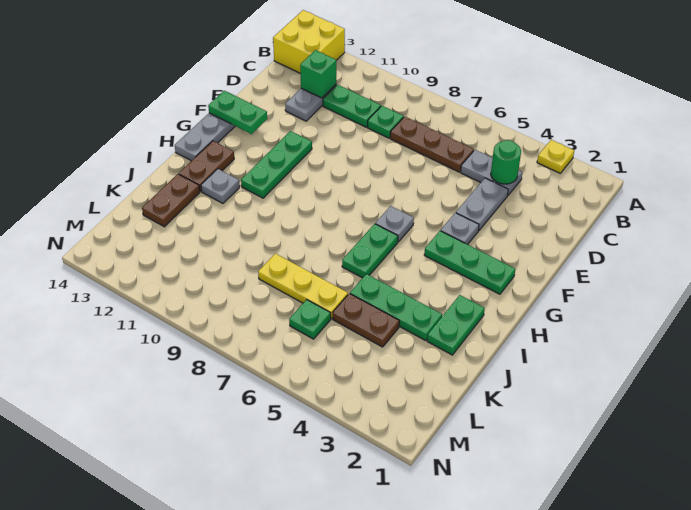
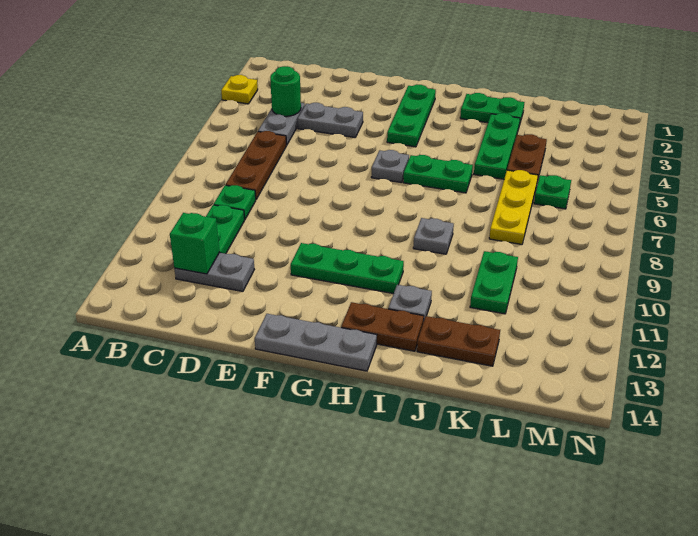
yellow 2x2 brick [273,10,345,73] -> none
grey 1x1 plate [441,213,479,245] -> grey 1x1 plate moved to [413,218,454,254]
green 1x2 plate [208,91,267,134] -> green 1x2 plate moved to [470,251,518,314]

